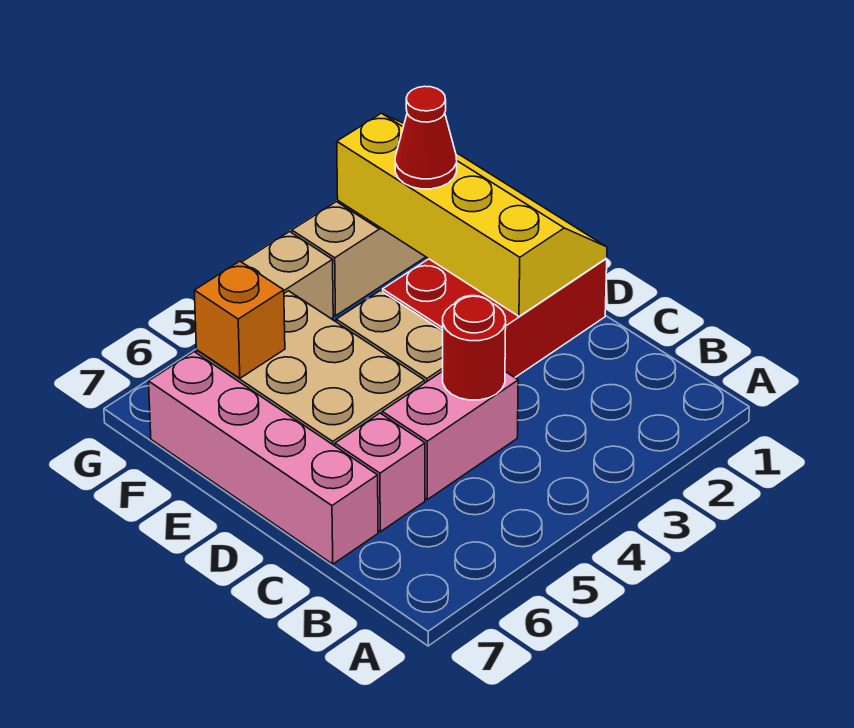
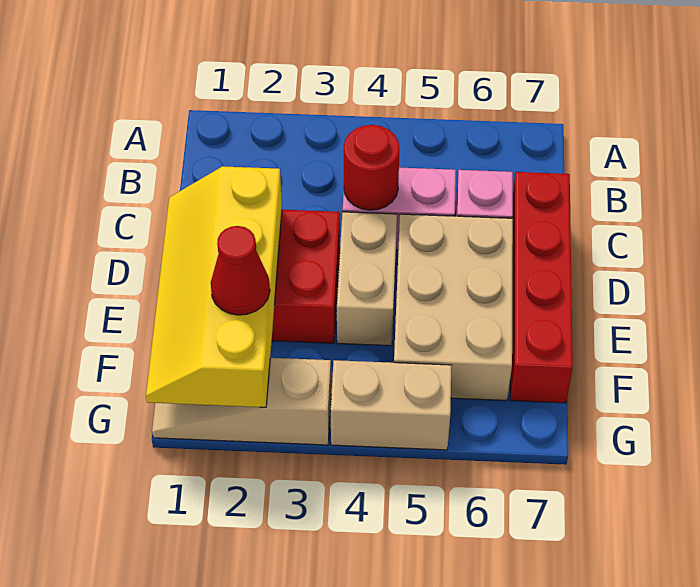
pink 1x4 brick [149,352,378,564] -> red 1x4 brick [510,172,573,403]
orange 1x1 brick [194,261,285,378] -> none

